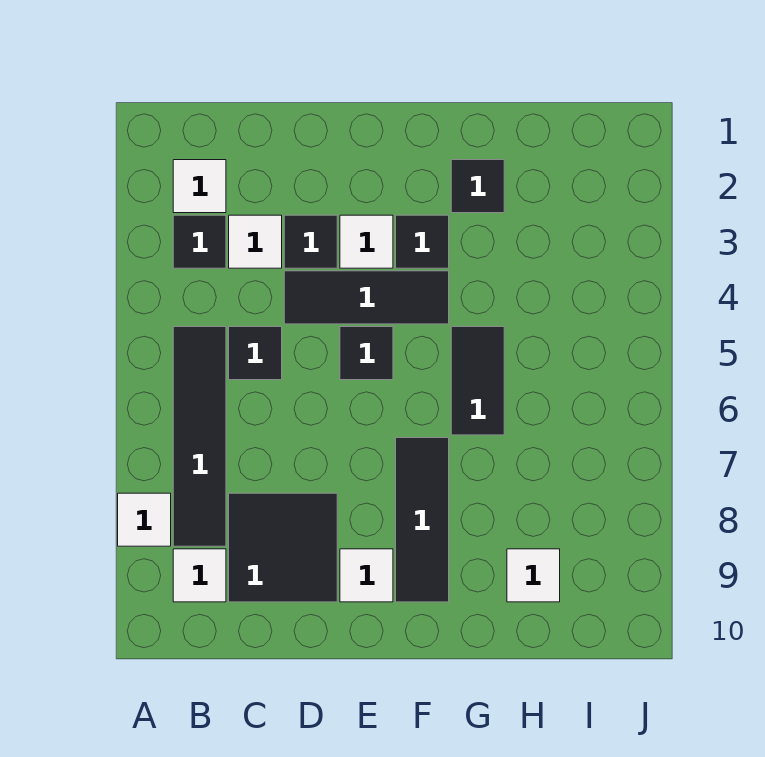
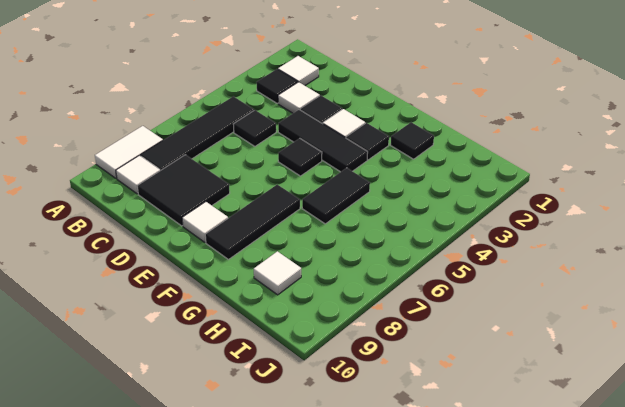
white 1x1 tile [118,493,171,546] -> white 1x2 tile [95,126,163,178]

